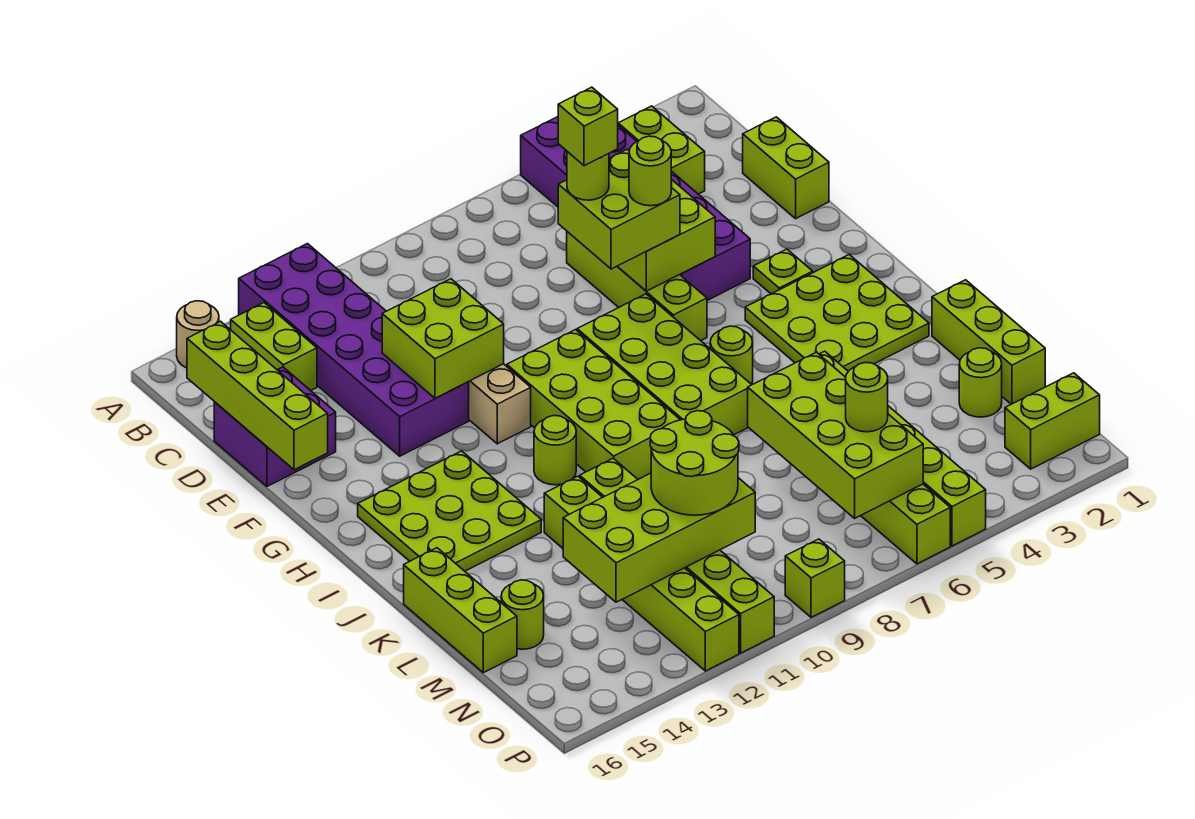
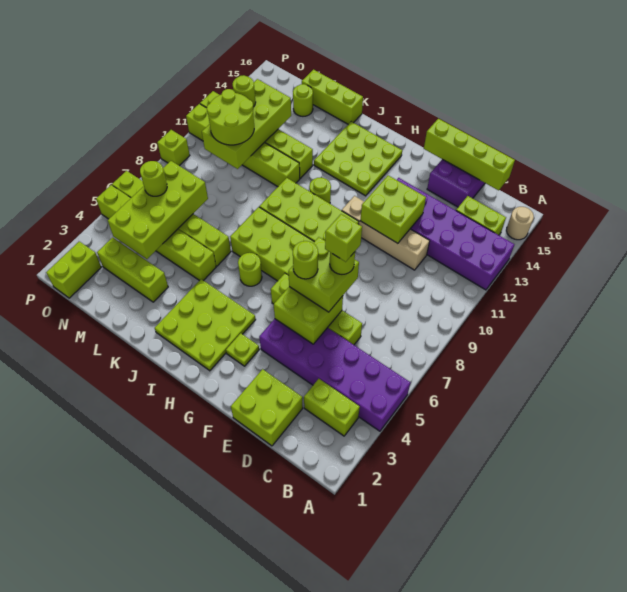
lime 1x2 brick [743,117,829,219] -> lime 2x2 brick [231,369,303,446]
lime 1x3 brick [932,280,1045,404] -> lime 1x3 brick moved to [97,237,168,302]
lime 2x4 brick [748,352,923,518] -> lime 2x4 brick turned to [108,161,208,259]
lime 1x1 round brick [959,348,1002,417] -> lime 1x1 round brick moved to [233,75,256,107]

